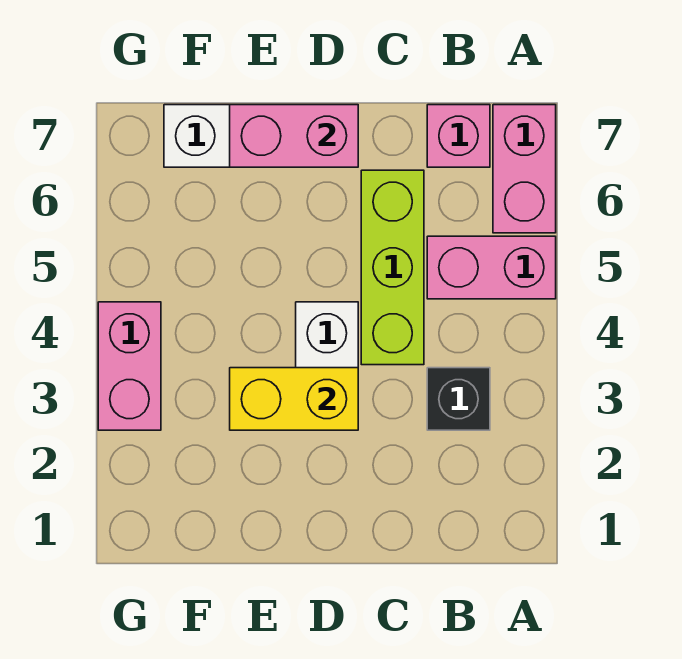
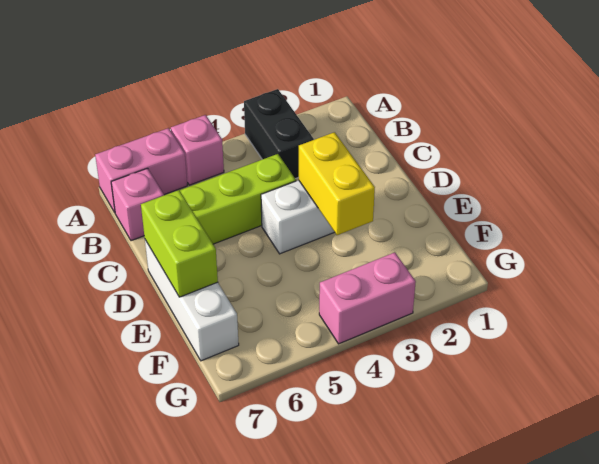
pink 1x2 brick [427,236,556,299] -> pink 1x1 brick [171,115,224,185]
black 1x1 brick [427,368,490,430] -> black 1x2 brick [244,89,314,179]
pink 1x2 brick [230,105,358,167] -> lime 1x2 brick [141,190,218,297]

